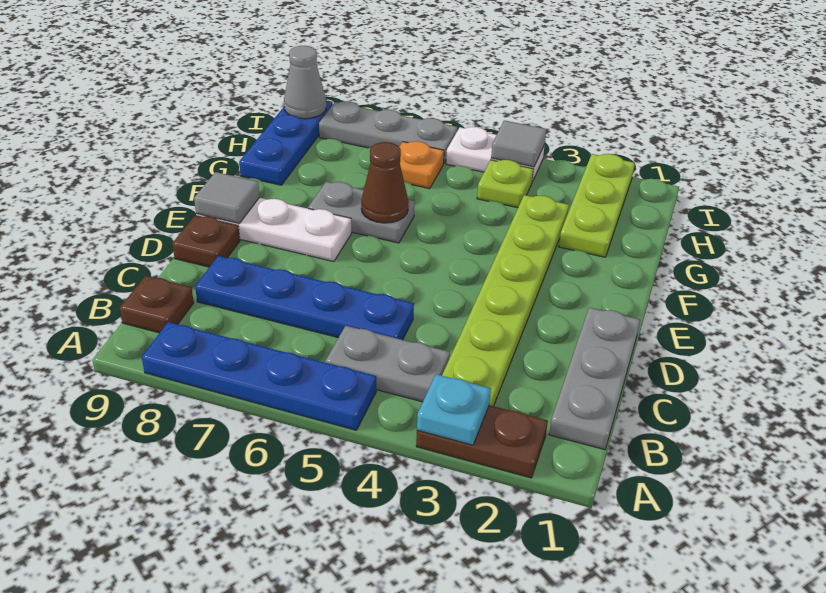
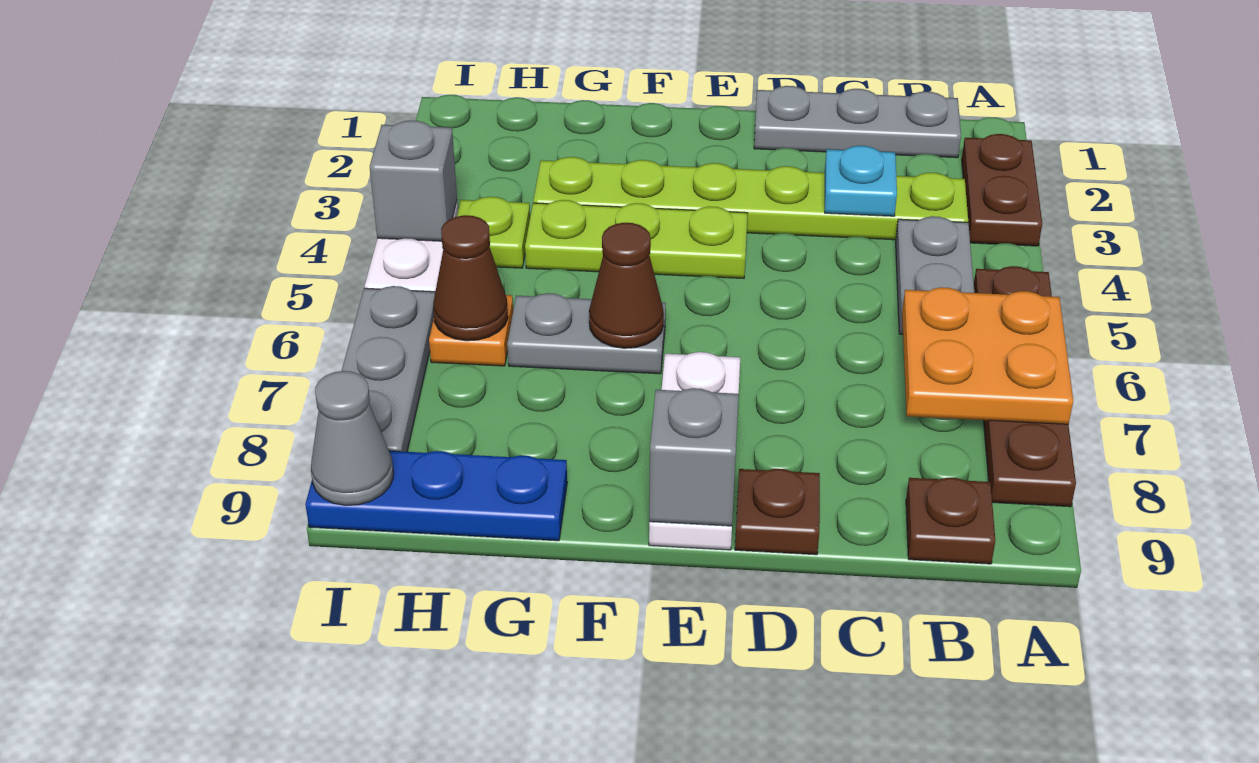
cyan 1x1 plate [417,374,491,445] -> cyan 1x1 plate moved to [825,146,897,216]
blue 1x4 plate [142,322,376,430] -> brown 1x4 plate [974,266,1076,507]
none -> orange 2x2 plate [902,287,1073,424]
blue 1x4 plate [195,256,414,340] -> none
grey 1x1 tile [194,172,260,223] -> grey 1x1 brick [649,388,739,526]
grey 1x2 plate [308,182,415,243] -> grey 1x2 plate turned to [507,293,666,374]
lime 1x3 plate [559,154,635,257] -> lime 1x3 plate moved to [525,200,748,278]
none -> brown 1x1 cone [433,215,508,341]
grey 1x1 tile [491,121,546,167] -> grey 1x1 brick [370,121,457,241]

